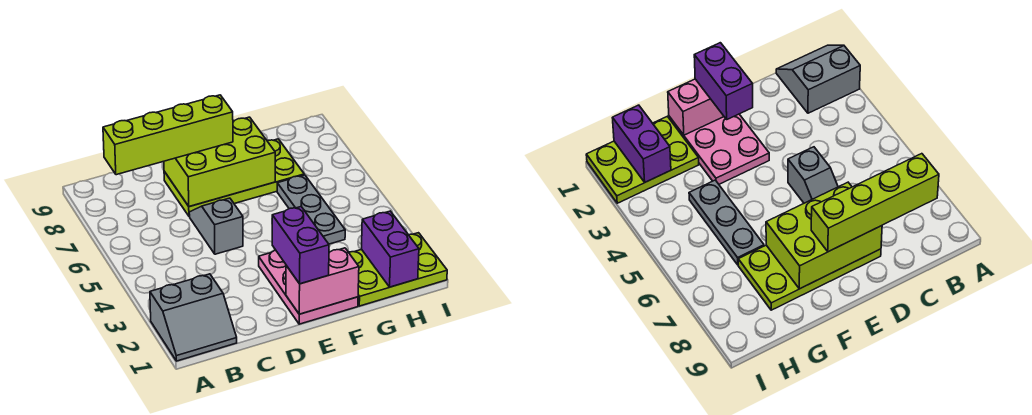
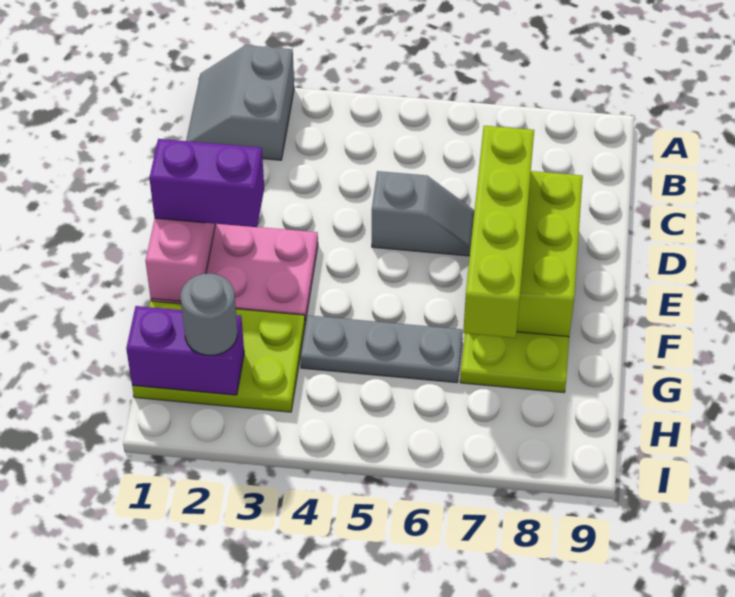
lime 1x4 brick [103,95,233,175] -> lime 1x4 brick moved to [463,126,534,338]
lime 2x3 plate [349,233,447,306] -> lime 2x3 plate turned to [132,301,305,412]
none -> grey 1x1 round brick [181,274,237,355]

